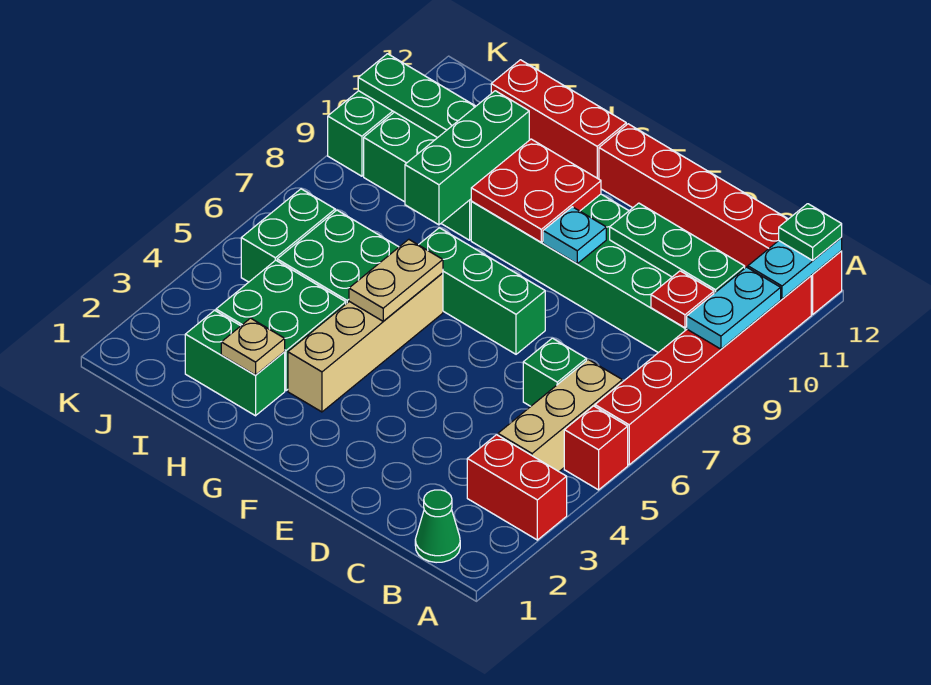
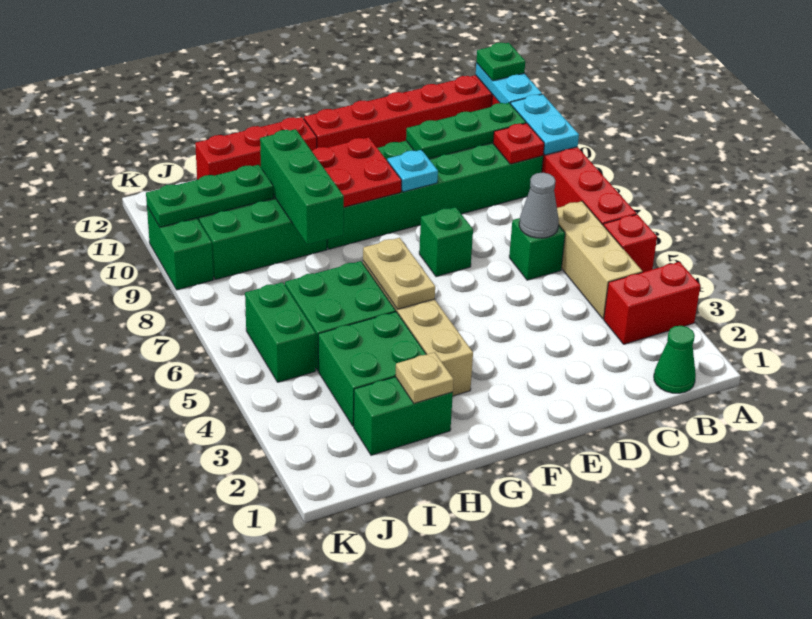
none -> grey 1x1 cone [519,173,559,238]
green 1x3 brick [419,228,545,354] -> green 1x1 brick [419,207,473,277]

